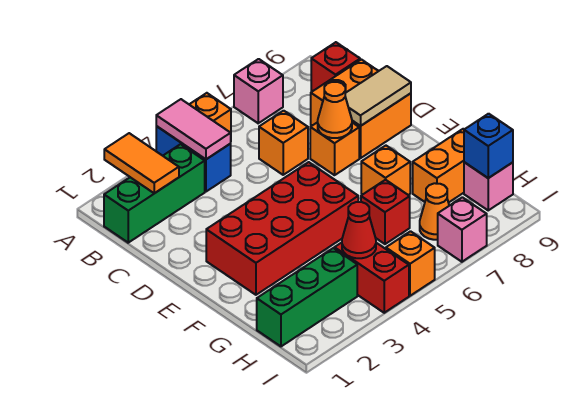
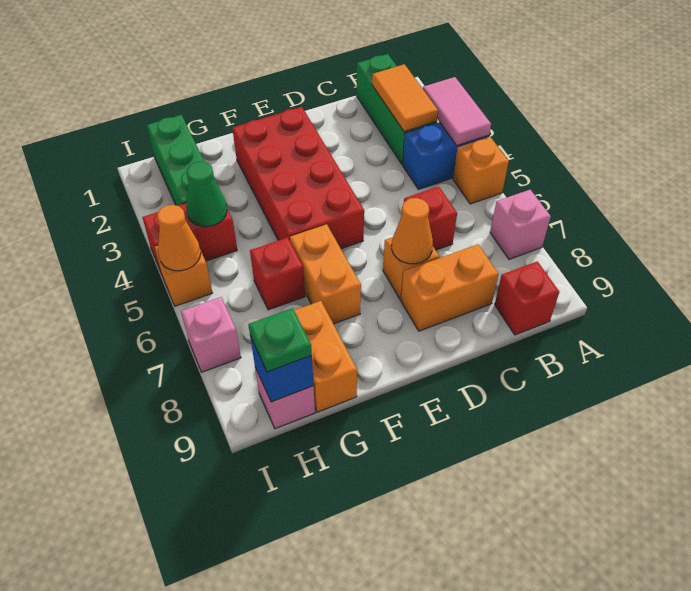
orange 1x2 tile [104,133,179,193] -> orange 1x2 tile turned to [372,64,438,132]
pink 1x2 tile [156,99,231,159] -> pink 1x2 tile turned to [423,77,491,146]
orange 1x1 brick [259,111,308,175] -> red 1x1 brick [404,186,457,250]
orange 2x2 brick [311,60,411,158] -> orange 1x2 brick [401,244,498,331]
tan 1x2 tile [345,66,411,126] -> none
orange 1x1 brick [361,146,410,195] -> orange 1x2 brick [290,224,361,324]
red 1x1 cone [342,202,376,258] -> green 1x1 cone [186,161,227,227]
orange 1x1 cone [420,183,449,240] -> orange 1x1 cone moved to [157,205,201,271]
none -> green 1x1 plate [248,308,312,372]

